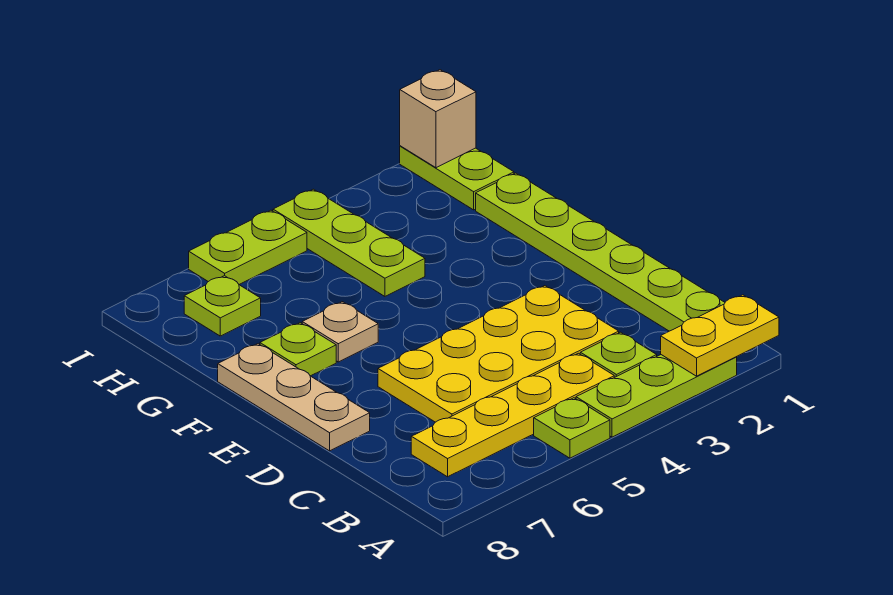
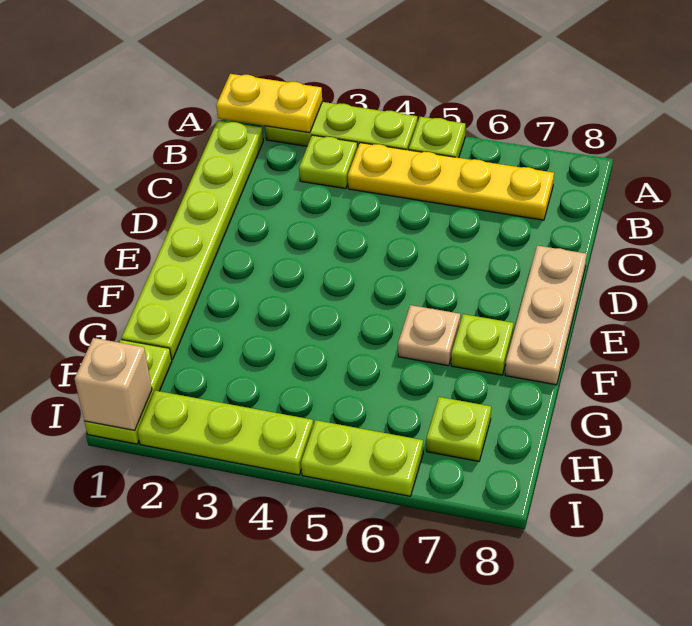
yellow 2x4 plate [378,286,619,422] -> none
lime 1x3 plate [273,189,425,296] -> lime 1x3 plate turned to [138,391,313,475]

